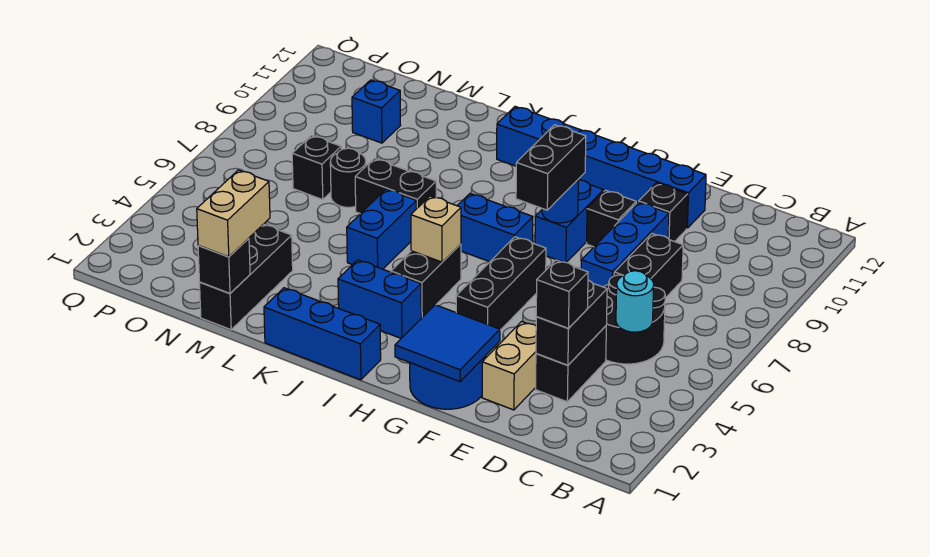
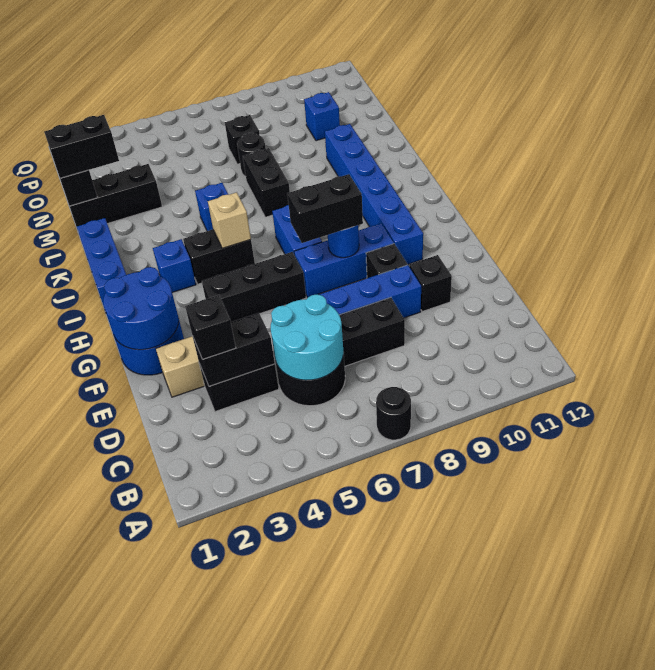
none -> black 1x1 round brick [376,387,411,440]
cyan 1x1 round brick [616,271,654,332] -> cyan 2x2 round brick [271,294,343,380]
blue 1x6 brick [497,106,706,228] -> blue 1x6 brick moved to [325,124,423,265]
blue 2x2 tile [395,305,500,382] -> blue 2x2 round brick [103,267,179,350]
blue 1x2 brick [535,180,604,262] -> blue 1x3 brick [294,223,394,297]
blue 1x2 brick [338,260,421,338] -> blue 1x1 brick [153,239,196,292]
blue 1x2 brick [347,189,416,269] -> blue 1x1 brick [195,183,228,231]
tan 1x2 brick [197,170,270,257] -> black 1x2 brick [44,115,119,178]

